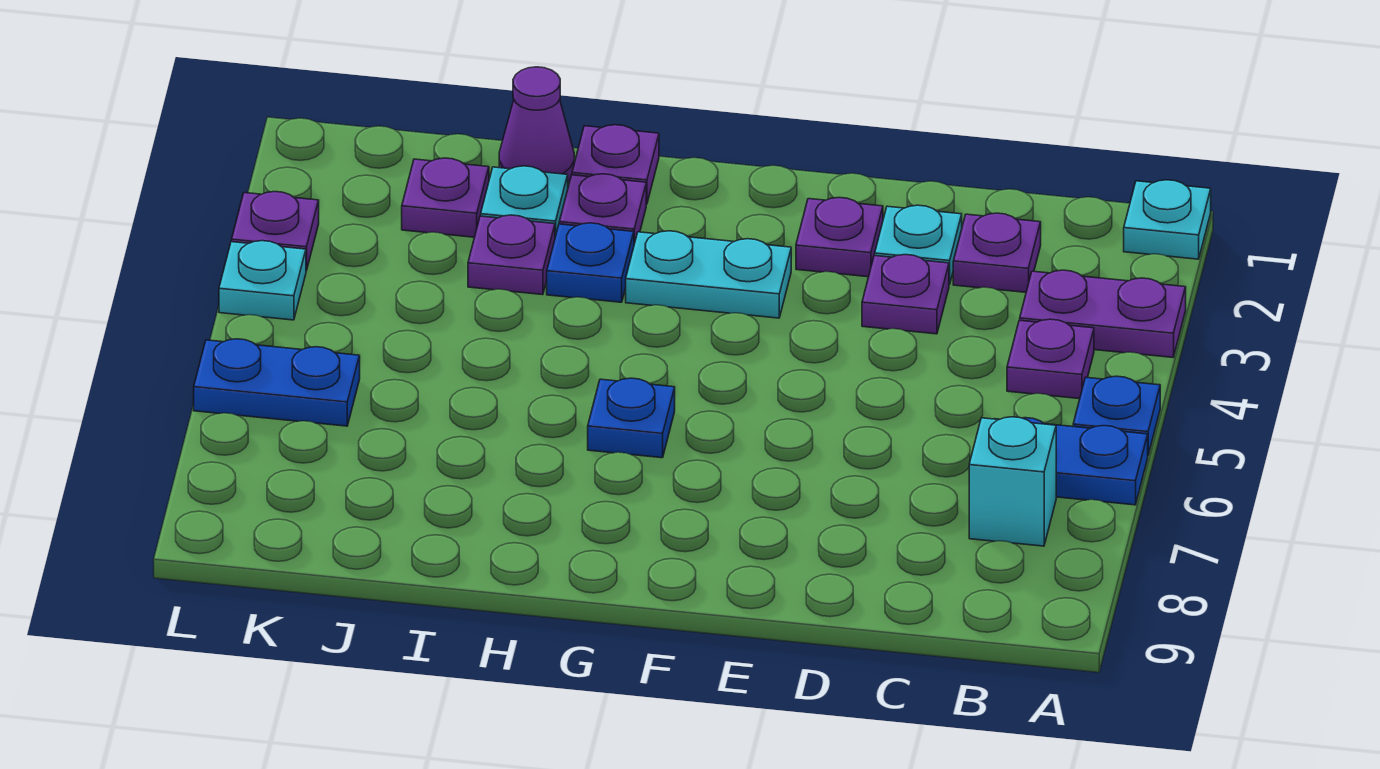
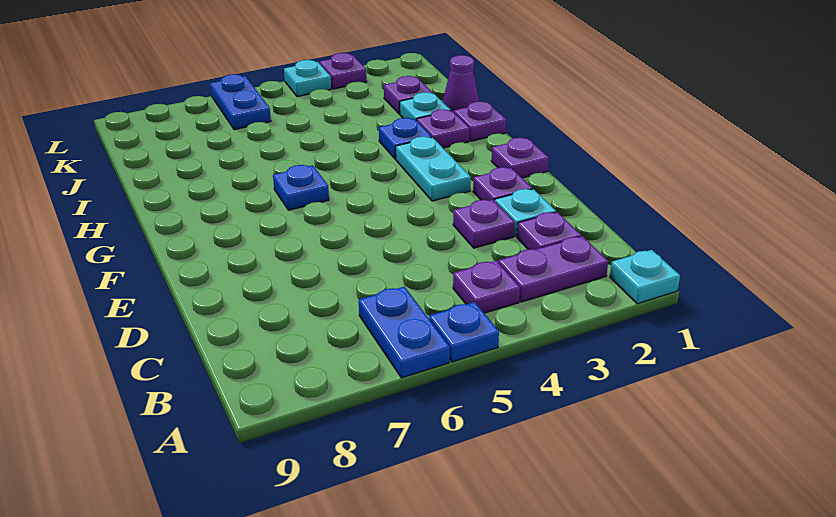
purple 1x2 plate [1020,270,1186,357] -> purple 1x2 plate turned to [498,236,608,302]
cyan 1x1 brick [969,417,1056,546] -> none
purple 1x1 plate [468,215,555,295] -> purple 1x1 plate moved to [491,138,549,178]

